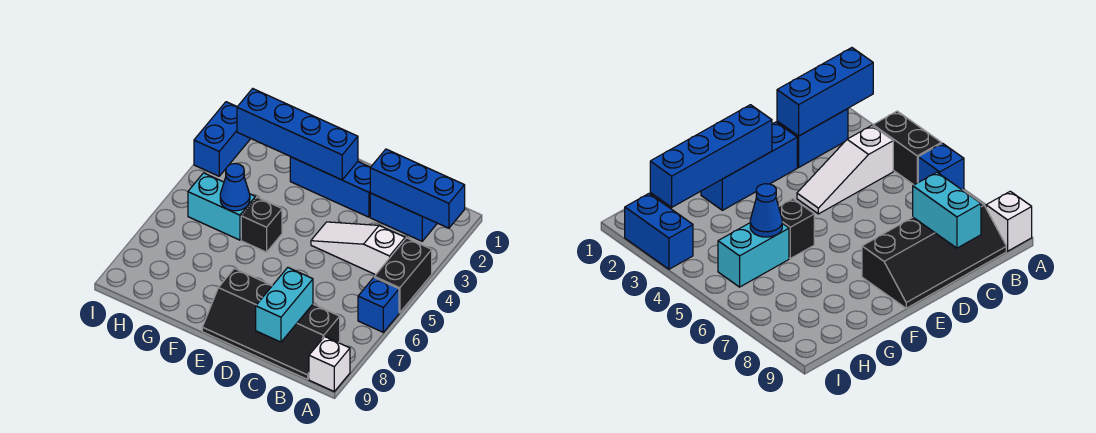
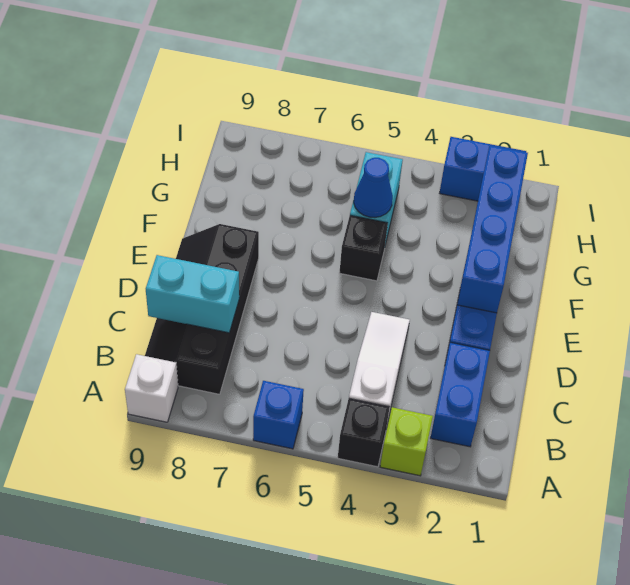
blue 1x3 brick [370,149,465,228] -> none
none -> lime 1x1 brick [380,407,433,476]
black 1x2 brick [374,238,432,313] -> black 1x1 brick [338,398,390,467]

